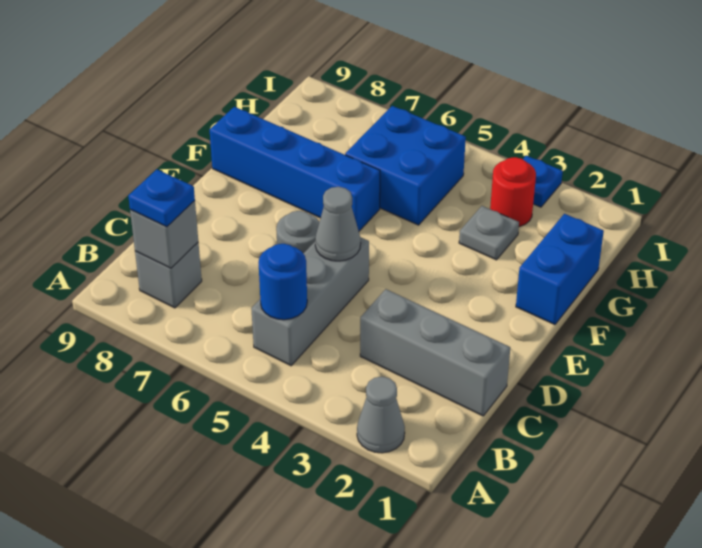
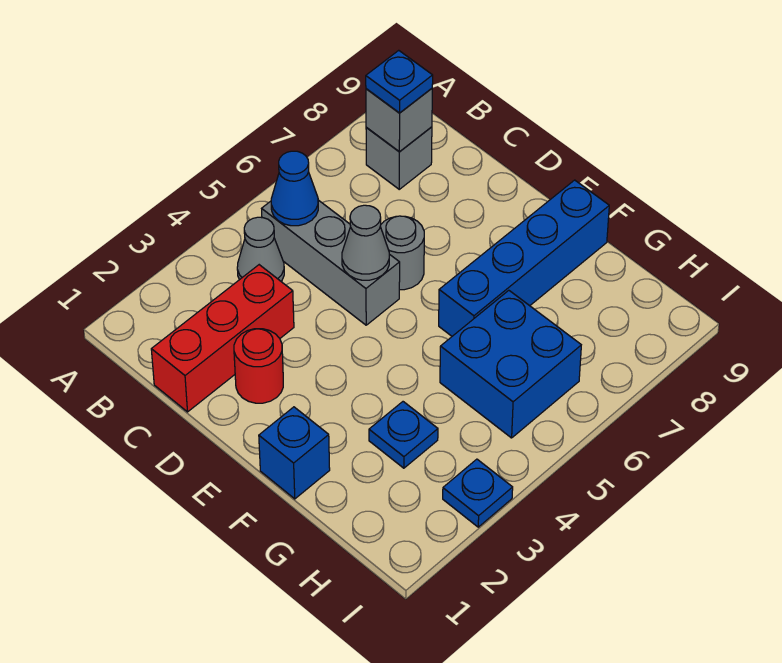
grey 1x1 cone [357,377,405,453] -> grey 1x1 cone moved to [237,217,284,281]
blue 1x1 round brick [259,244,307,320] -> blue 1x1 cone [271,151,318,226]
grey 1x3 brick [360,289,510,416] -> red 1x3 brick [151,265,294,412]
blue 1x2 brick [516,214,604,325] -> blue 1x1 brick [259,407,330,499]
grey 1x1 plate [459,206,519,260] -> blue 1x1 plate [369,402,438,468]
red 1x1 round brick [490,157,536,227] -> red 1x1 round brick moved to [234,329,283,403]

